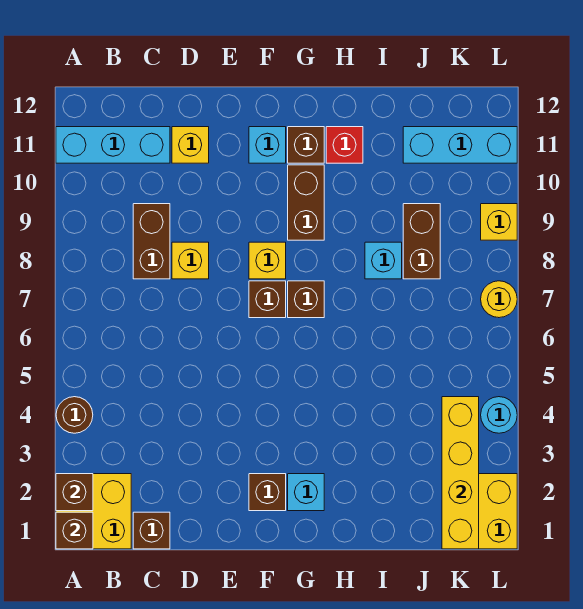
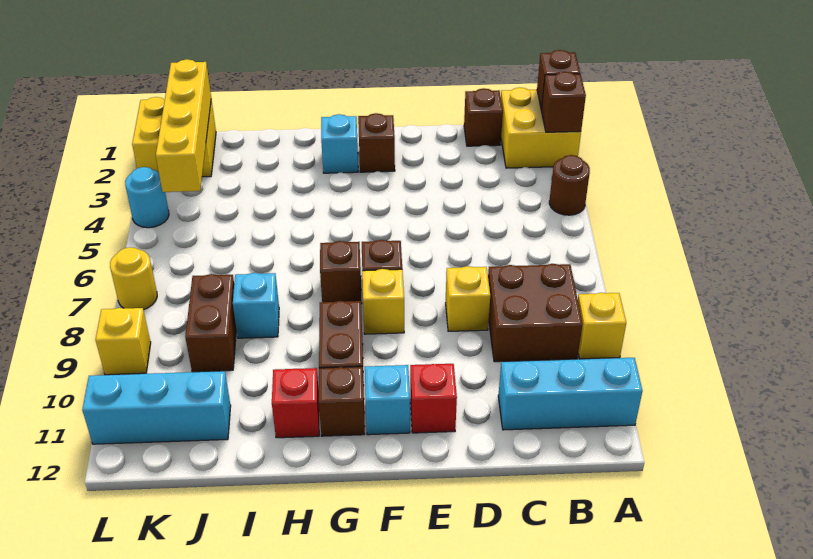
brown 1x2 brick [133,204,170,279] -> brown 2x2 brick [488,264,583,362]
yellow 1x1 brick [172,127,209,163] -> yellow 1x1 brick moved to [578,293,626,359]
none -> red 1x1 brick [410,364,457,433]

